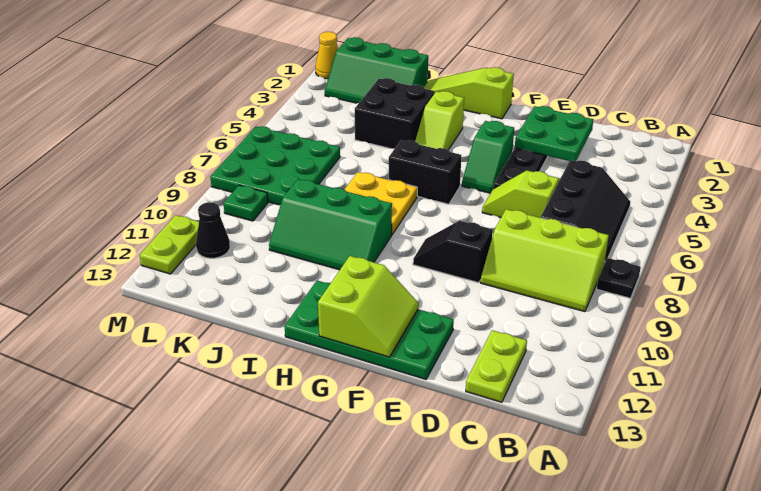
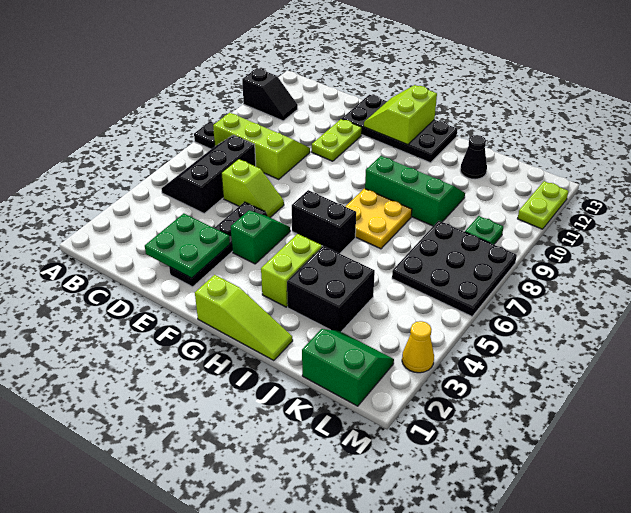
lime 1x2 plate [466,330,527,402] -> lime 1x2 plate moved to [312,119,362,161]
black 1x2 slope [413,221,493,283] -> black 1x2 slope moved to [242,68,298,121]
green 2x4 plate [285,281,454,379] -> black 2x4 plate [342,95,457,163]
lime 1x2 slope [415,91,464,150] -> lime 1x2 brick [261,234,322,307]
green 2x3 slope [325,37,428,103] -> green 2x2 slope [302,329,394,406]
green 3x3 plate [210,126,340,205] -> black 3x3 plate [392,221,517,316]
black 1x1 cone [196,202,230,258] -> black 1x1 cone moved to [460,135,487,179]
yellow 1x1 cone [315,32,338,79] -> yellow 1x1 cone moved to [402,321,434,373]

